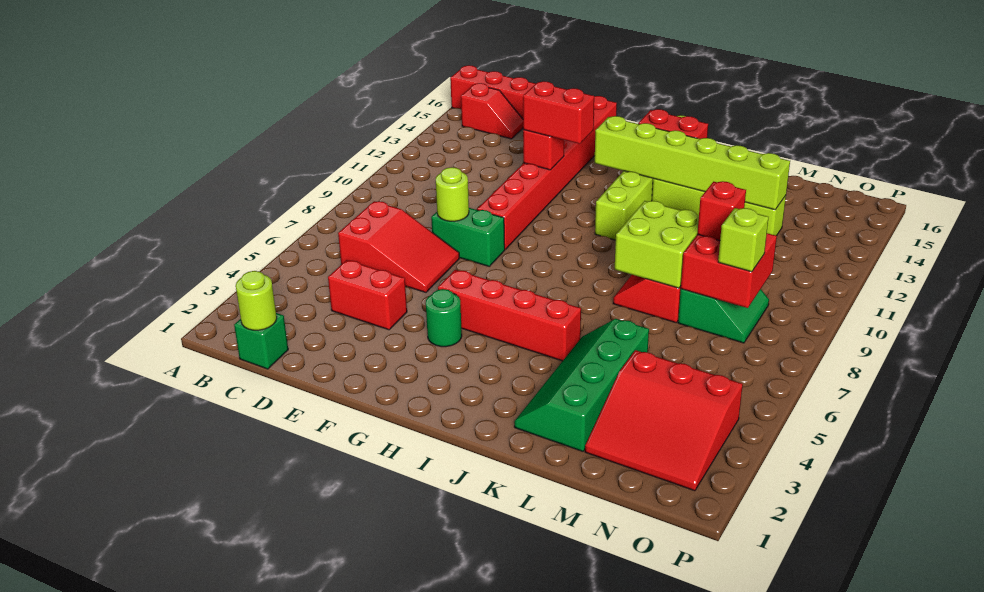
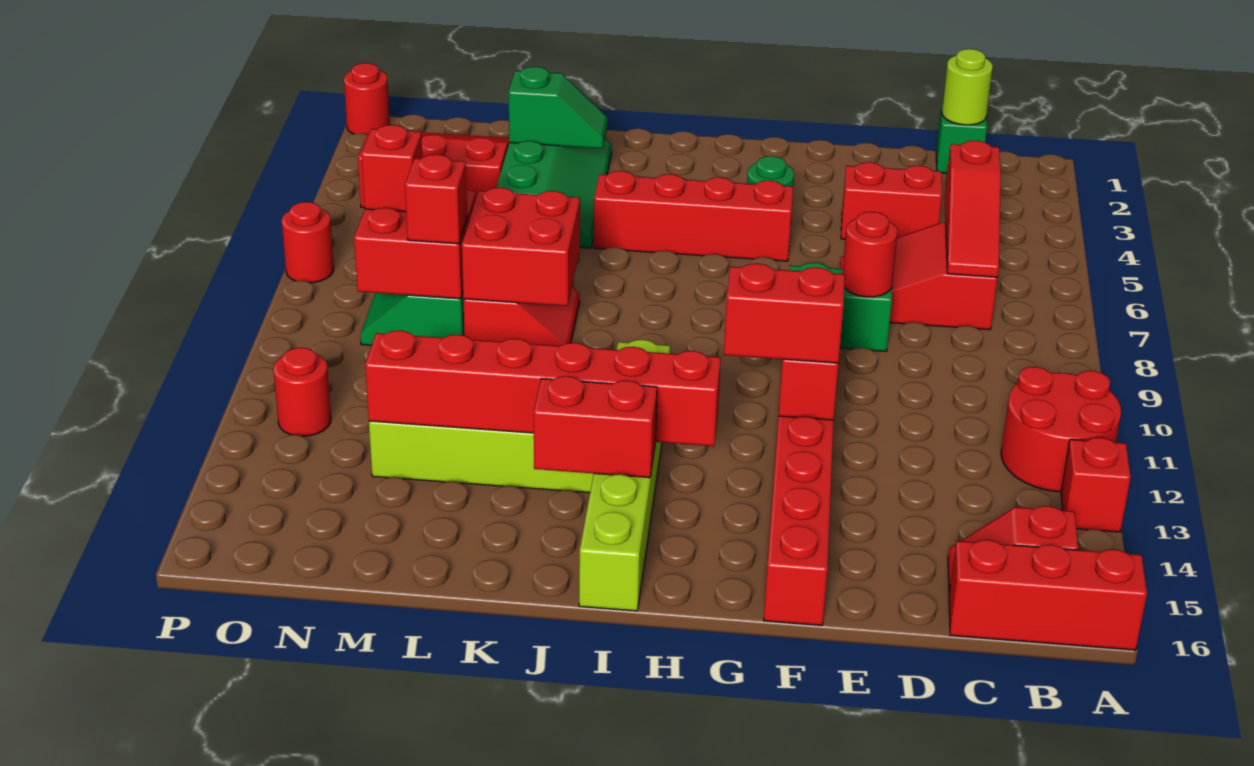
none -> red 2x2 round brick [1001,367,1121,492]
none -> red 1x1 brick [1061,437,1131,532]
none -> red 1x3 slope [945,141,1001,277]
lime 1x1 round brick [436,167,469,221] -> red 1x1 round brick [842,212,898,297]
lime 1x6 brick [595,116,790,210] -> red 1x6 brick [365,330,721,446]
none -> green 1x2 slope [509,67,608,148]
lime 2x2 brick [615,201,699,288] -> red 2x2 brick [462,188,580,306]
lime 1x1 brick [718,208,769,272] -> red 1x1 brick [361,125,422,212]
none -> red 1x1 round brick [273,348,331,436]
none -> red 1x1 round brick [344,63,390,135]
none -> red 1x1 round brick [282,202,334,283]

